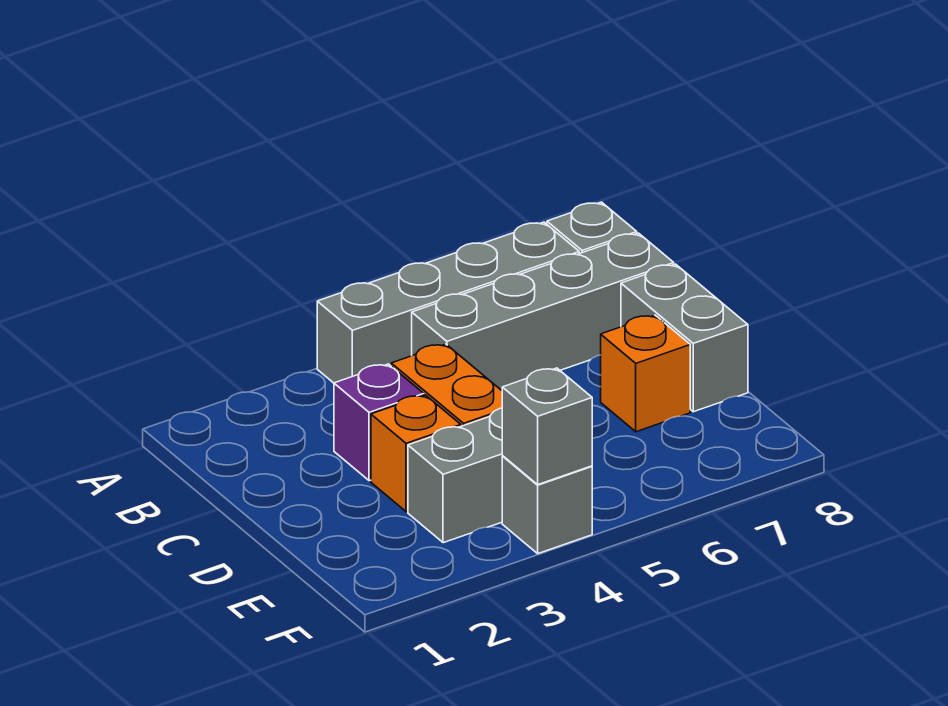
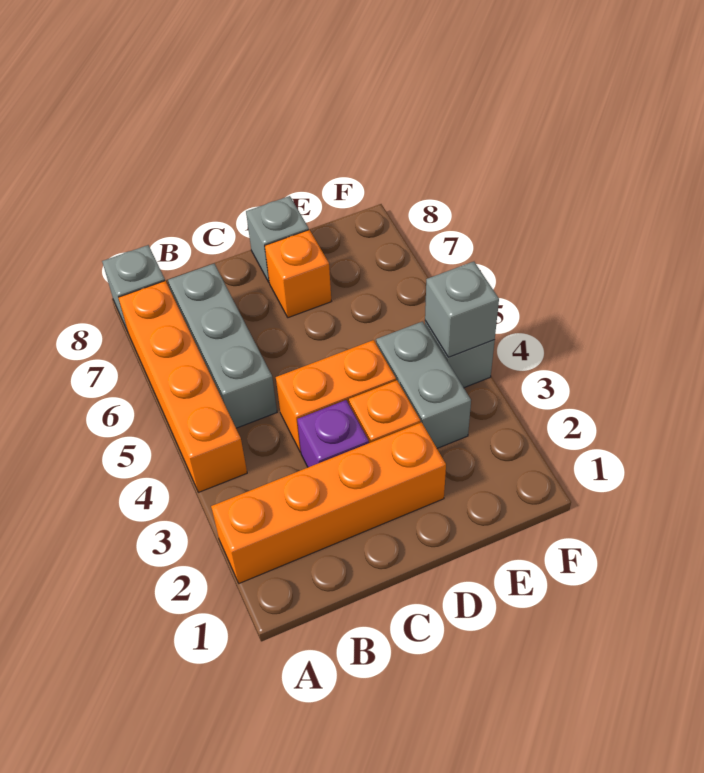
none -> orange 1x4 brick [211,422,446,583]
grey 1x4 brick [317,222,579,383] -> orange 1x4 brick [118,281,247,492]
grey 1x4 brick [412,233,674,391] -> grey 1x3 brick [168,264,277,428]
grey 1x2 brick [621,264,748,412] -> grey 1x1 brick [246,196,309,282]

